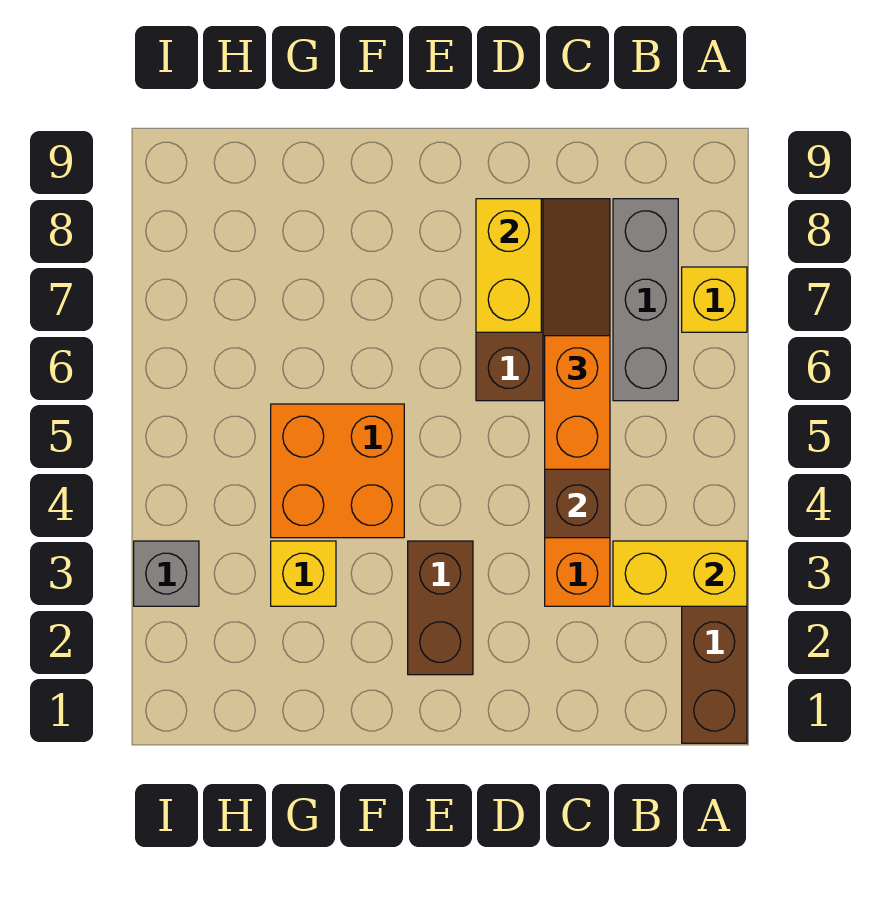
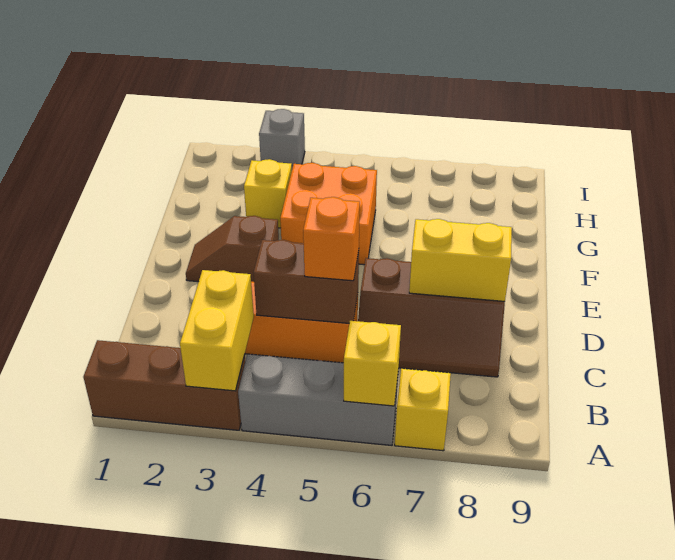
none -> yellow 1x1 brick [344,321,401,406]
grey 1x3 brick [613,199,678,401] -> grey 1x3 brick moved to [238,354,398,445]
orange 1x2 brick [545,336,610,469] -> orange 1x1 brick [303,197,360,281]
brown 1x2 brick [408,541,473,675] -> brown 1x2 slope [186,216,279,282]

